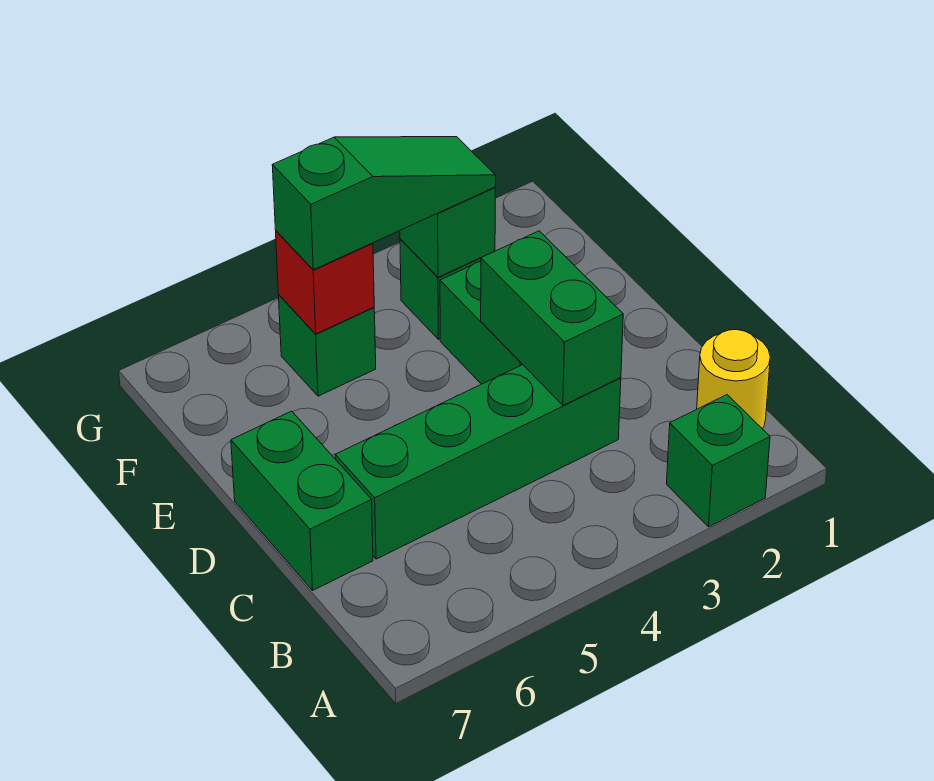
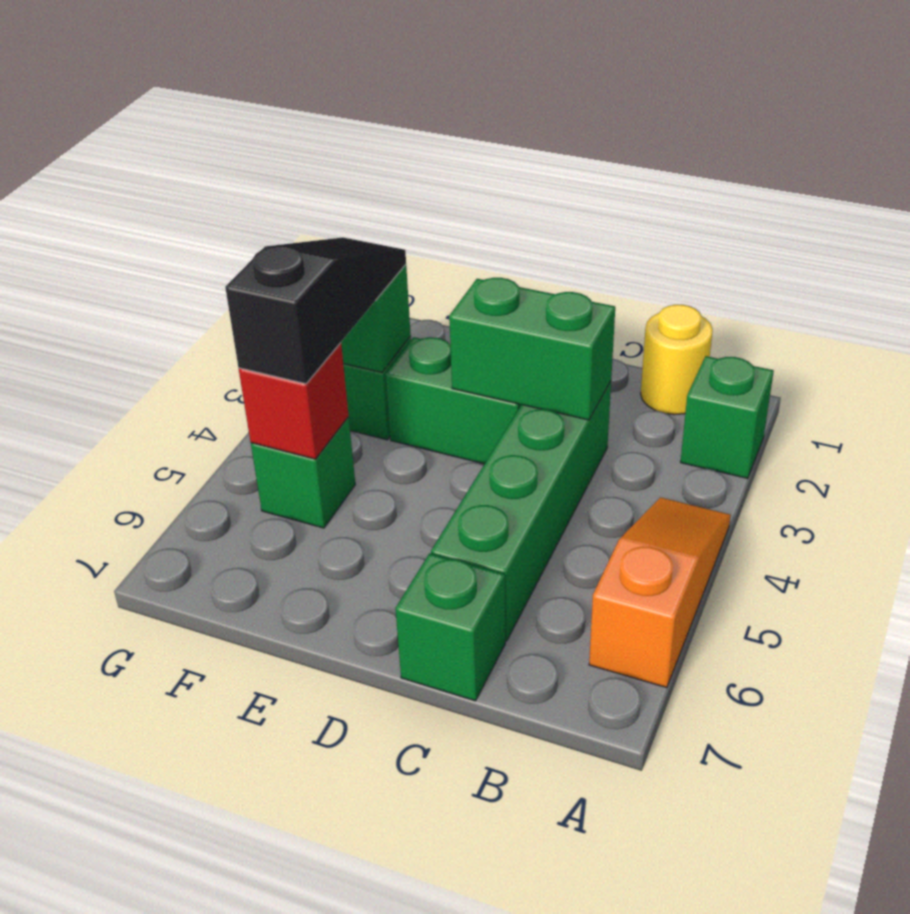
none -> orange 1x3 slope [589,497,731,688]
green 1x2 brick [231,411,373,590] -> green 1x1 brick [395,553,505,701]
green 1x3 slope [272,137,496,270] -> black 1x3 slope [225,237,406,384]

